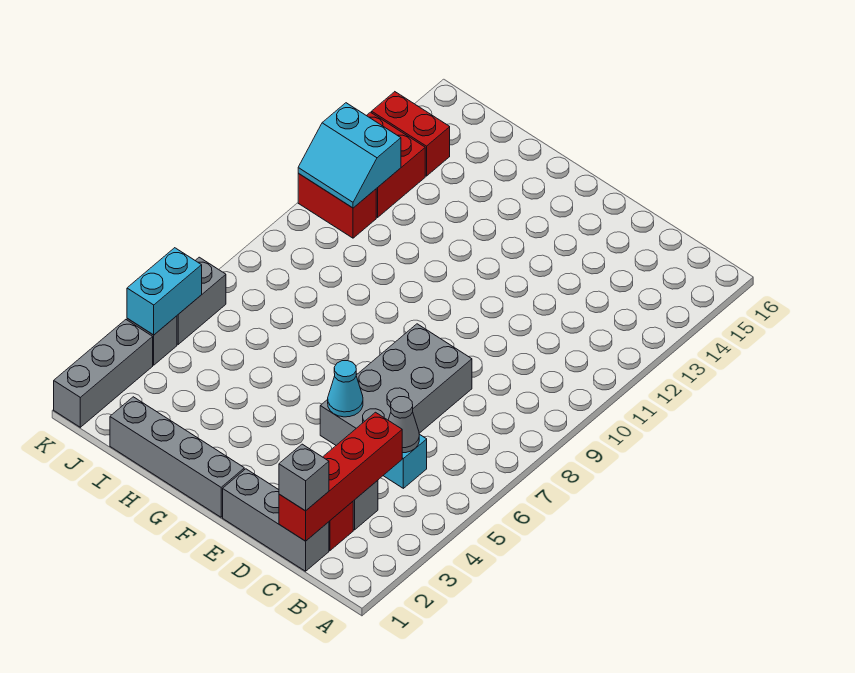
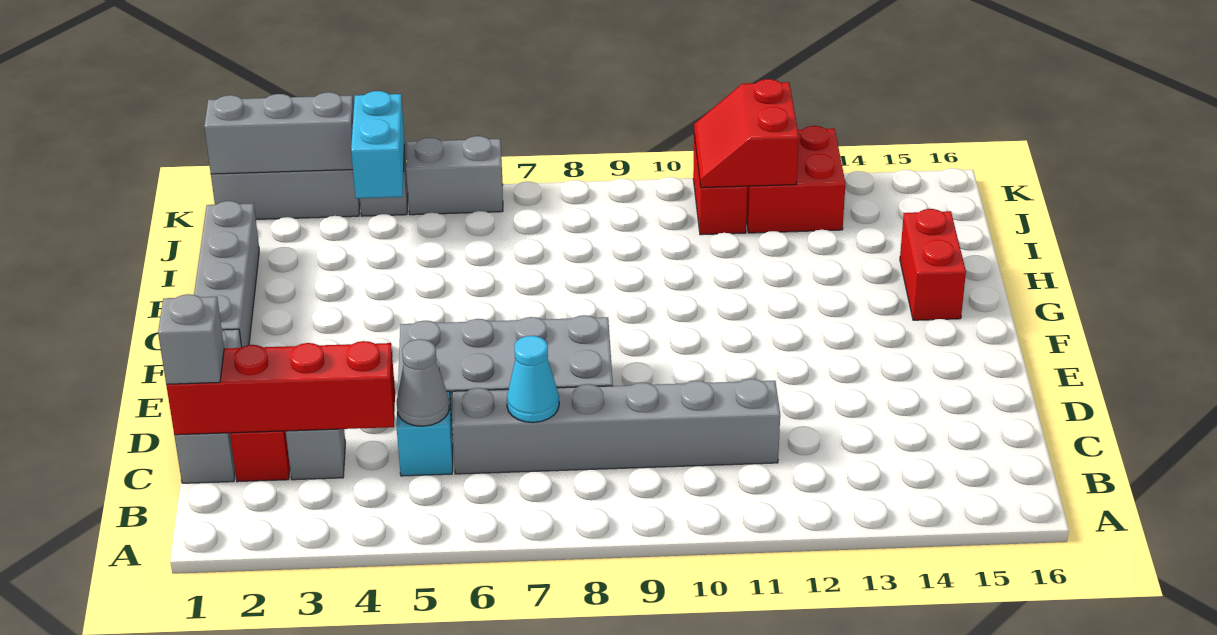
none -> grey 1x6 brick [452,379,780,474]
cyan 1x1 cone [328,361,363,417] -> cyan 1x1 cone moved to [507,336,559,423]
cyan 2x2 slope [298,103,401,208] -> red 2x2 slope [694,79,799,188]
red 1x2 brick [372,92,450,176] -> red 1x2 brick moved to [900,209,966,320]
none -> grey 1x3 brick [204,92,354,174]
cyan 1x2 brick [127,248,202,335] -> cyan 1x2 brick turned to [351,91,405,198]

